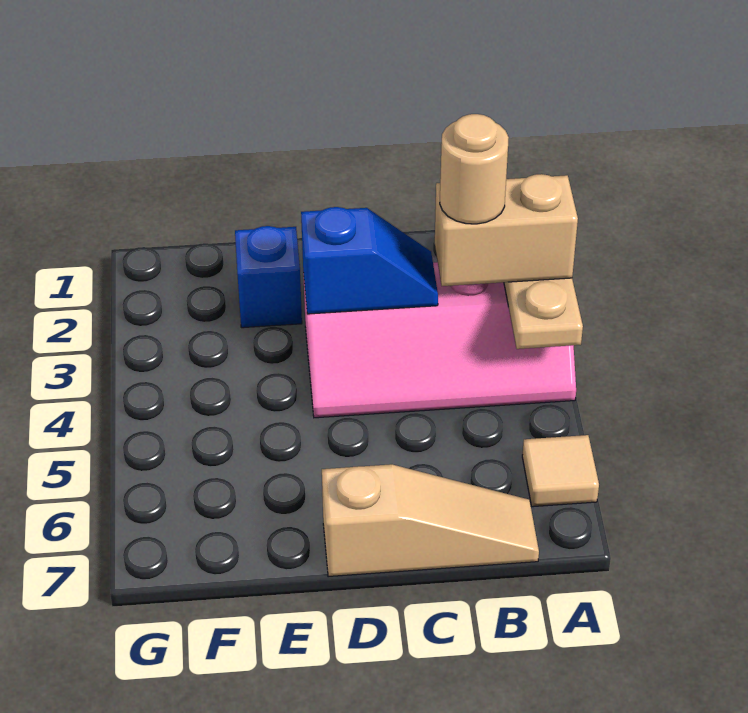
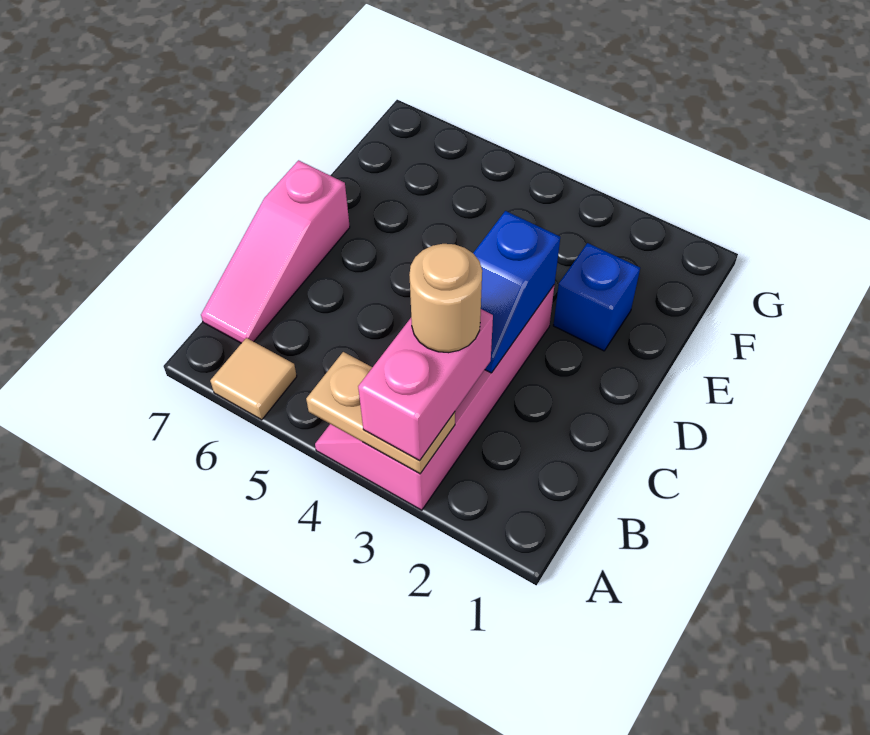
tan 1x2 brick [435,174,578,286] -> pink 1x2 brick [358,309,493,460]
tan 1x3 slope [322,464,539,577] -> pink 1x3 slope [201,160,350,343]

